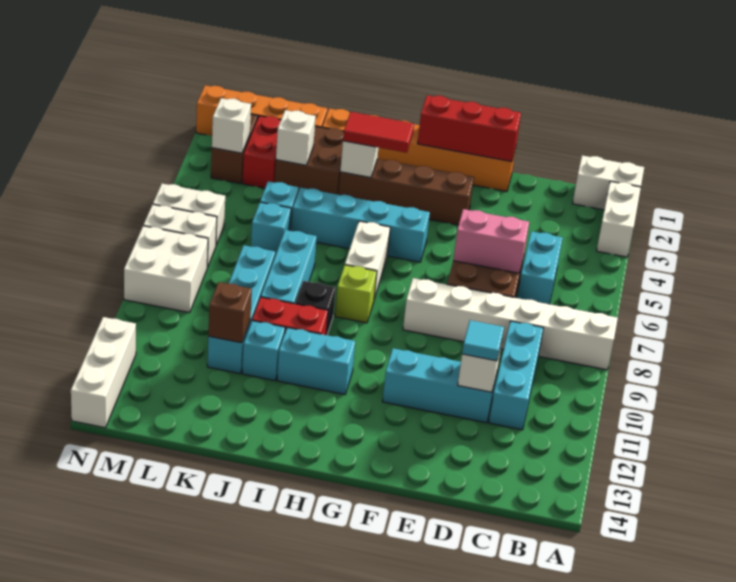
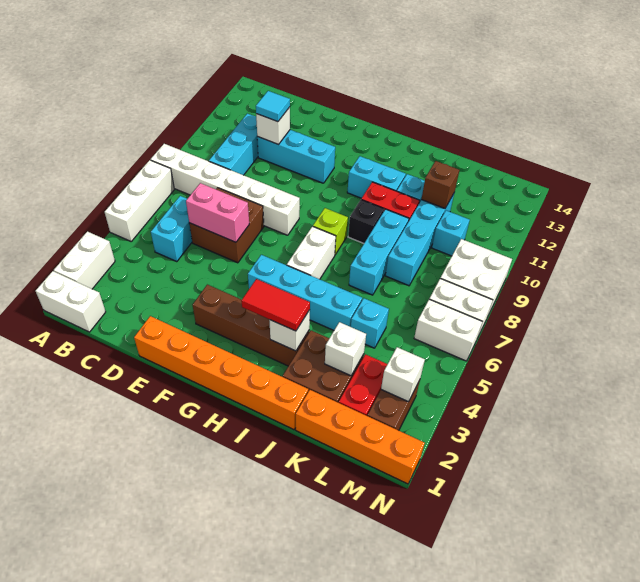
red 1x3 brick [418,95,521,162] -> none
cyan 1x1 brick [251,202,291,256] -> cyan 1x1 brick moved to [432,211,470,256]
white 1x3 brick [71,317,136,428] -> white 1x3 brick moved to [105,160,174,241]

